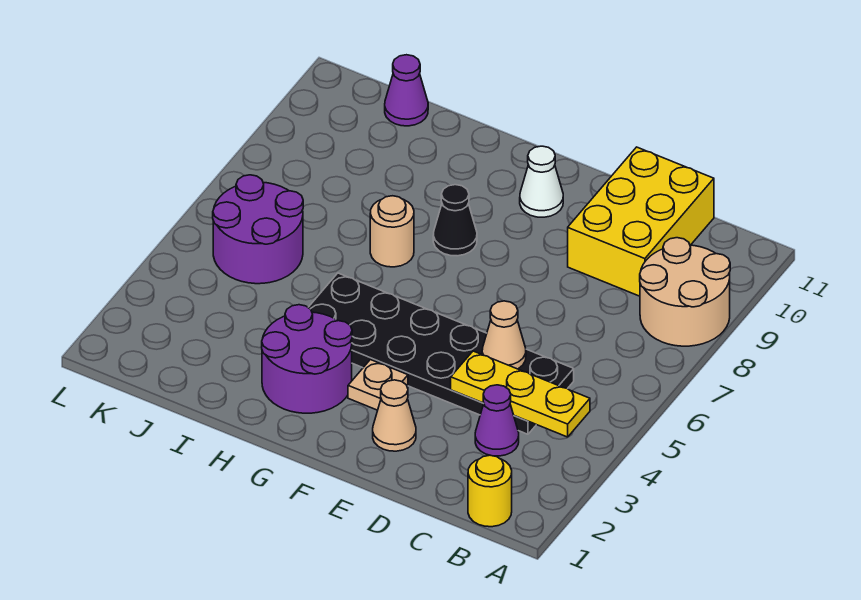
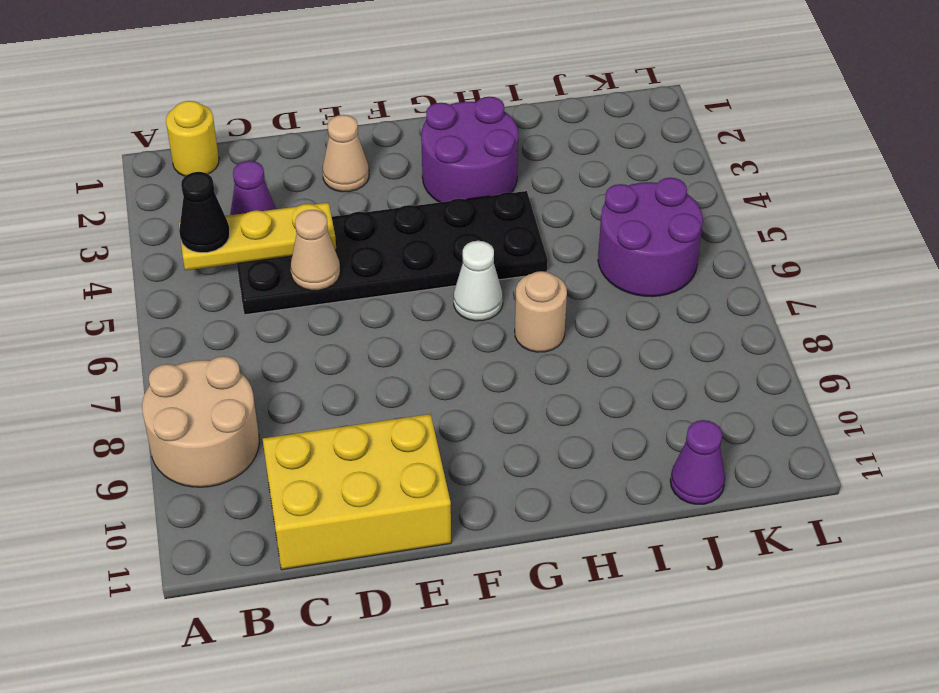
yellow 2x3 brick [568,147,714,296] -> yellow 2x3 brick turned to [263,414,451,570]
tan 1x1 plate [348,360,408,410] -> none
white 1x1 cone [520,146,563,217] -> white 1x1 cone moved to [454,241,503,321]
black 1x1 cone [433,185,477,256] -> black 1x1 cone moved to [179,172,230,253]

